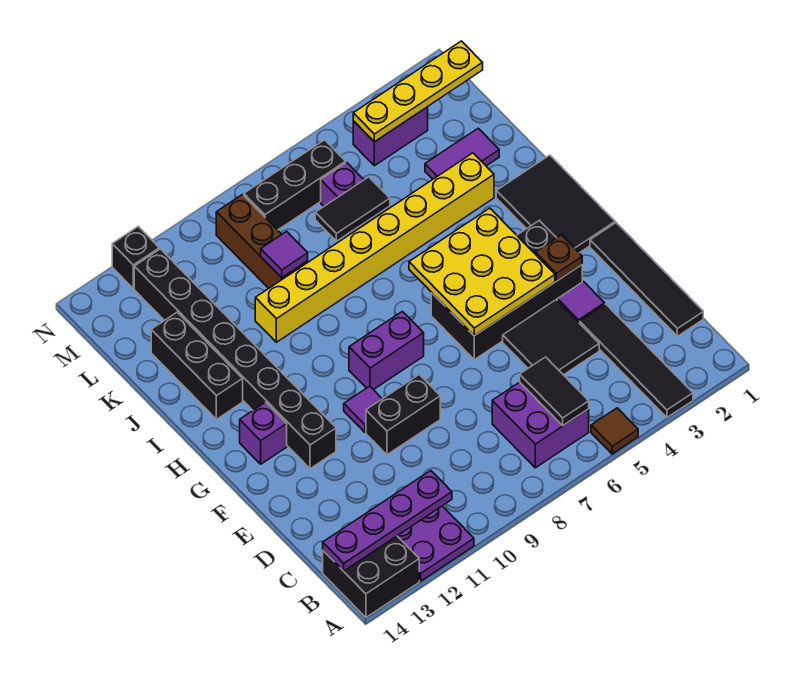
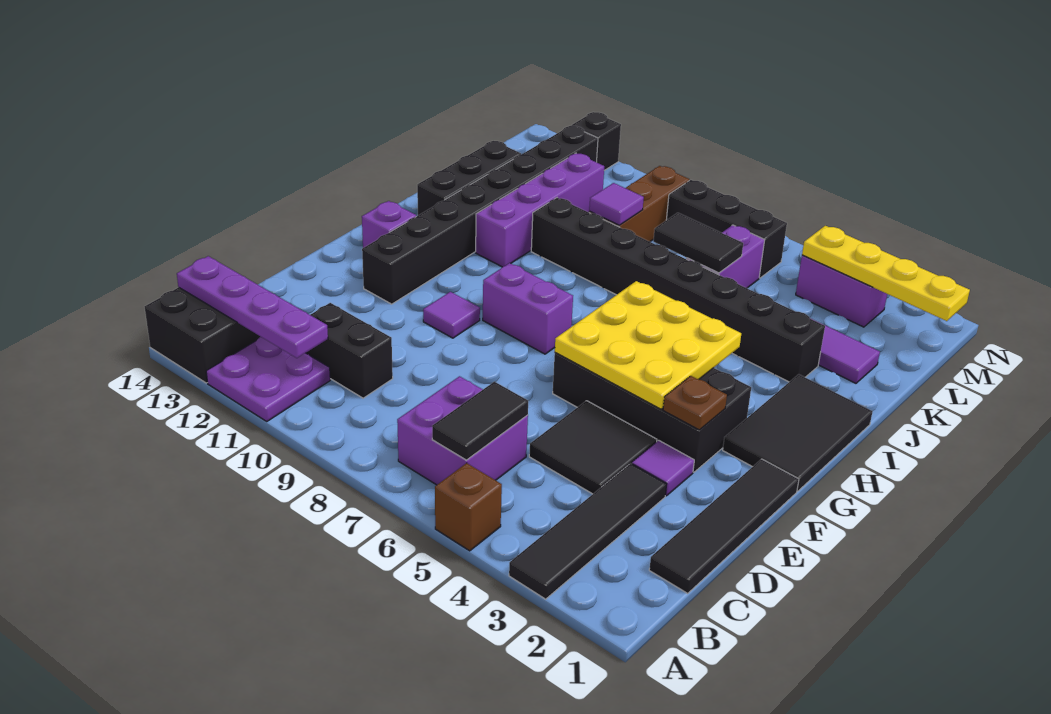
brown 1x1 tile [591,408,638,454] -> brown 1x1 brick [435,463,502,551]
black 1x2 brick [366,375,440,455] -> black 1x2 brick moved to [306,303,393,398]
none -> purple 1x4 brick [476,153,604,267]
yellow 1x8 brick [255,153,494,342] -> black 1x8 brick [531,198,825,382]

